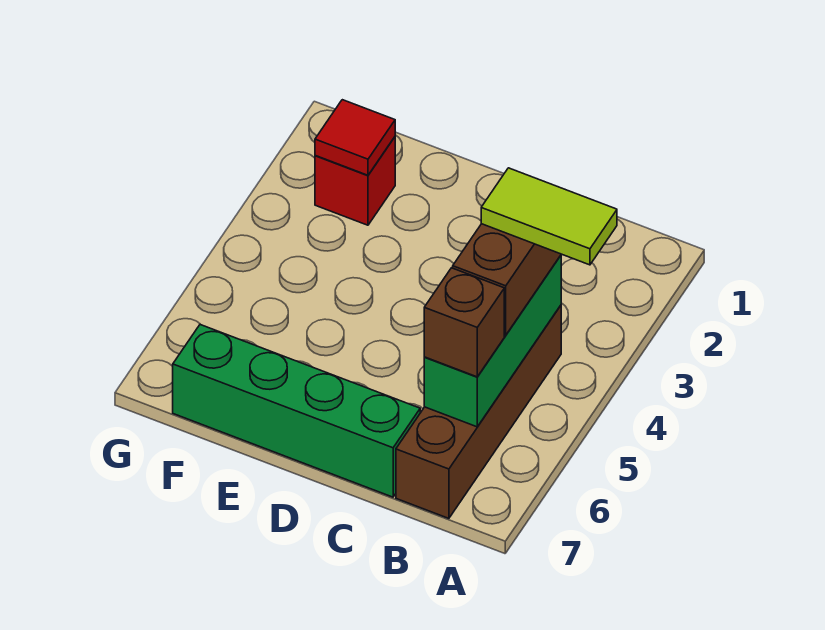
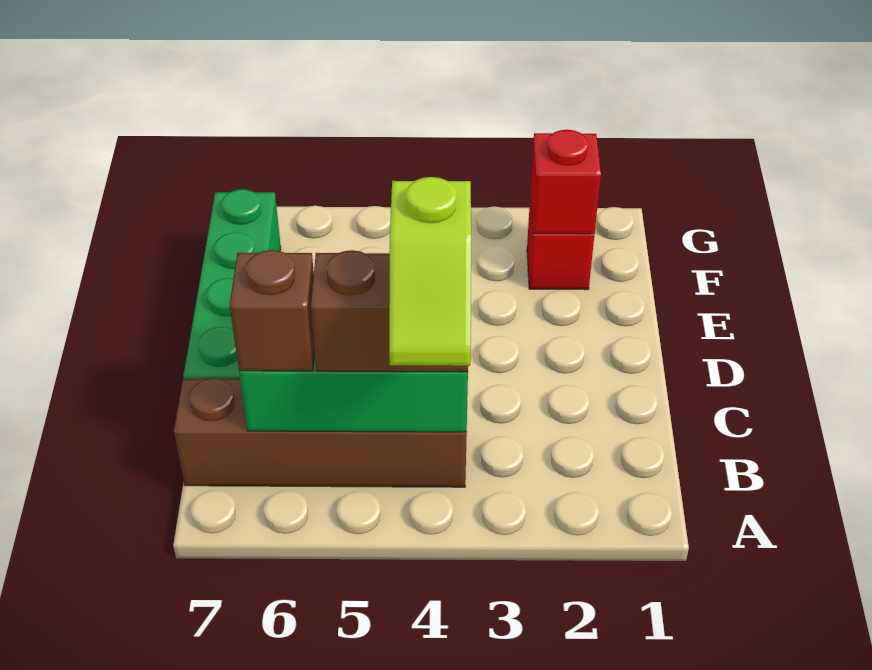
lime 1x2 tile [481,168,617,265] -> lime 1x2 slope [389,177,471,366]
red 1x1 tile [315,100,395,175] -> red 1x1 brick [530,130,601,234]

